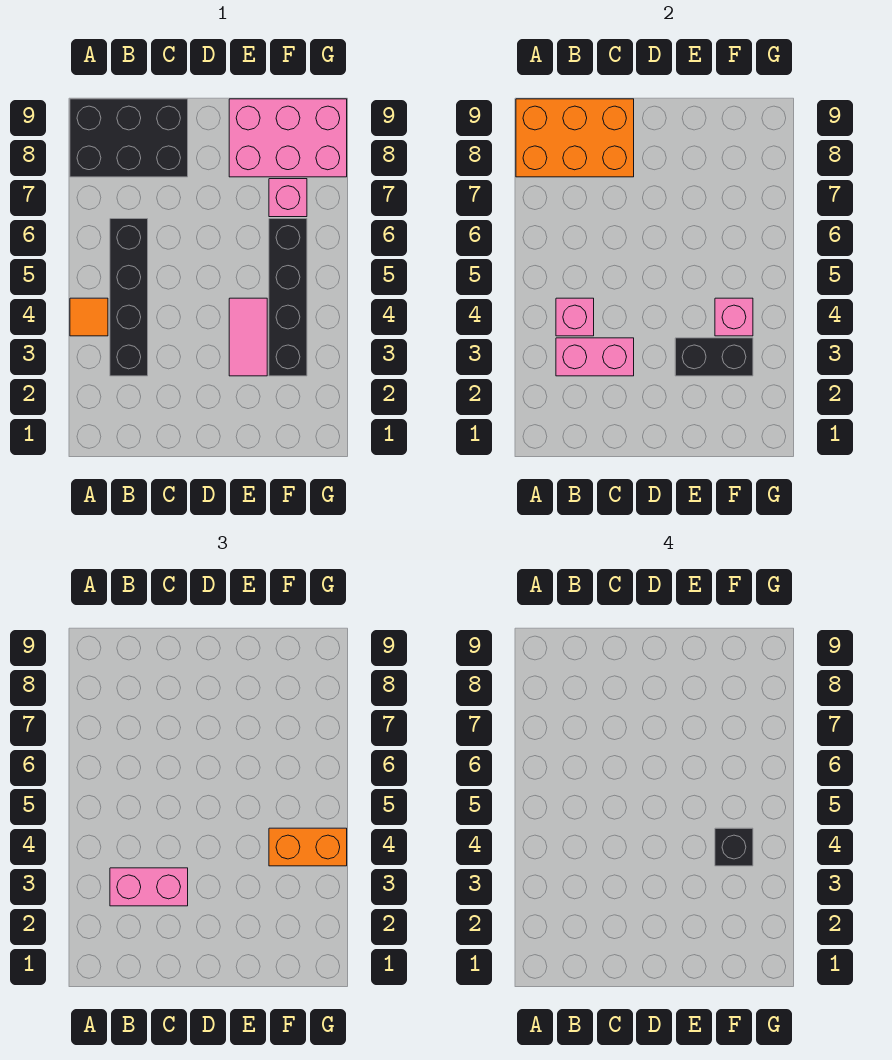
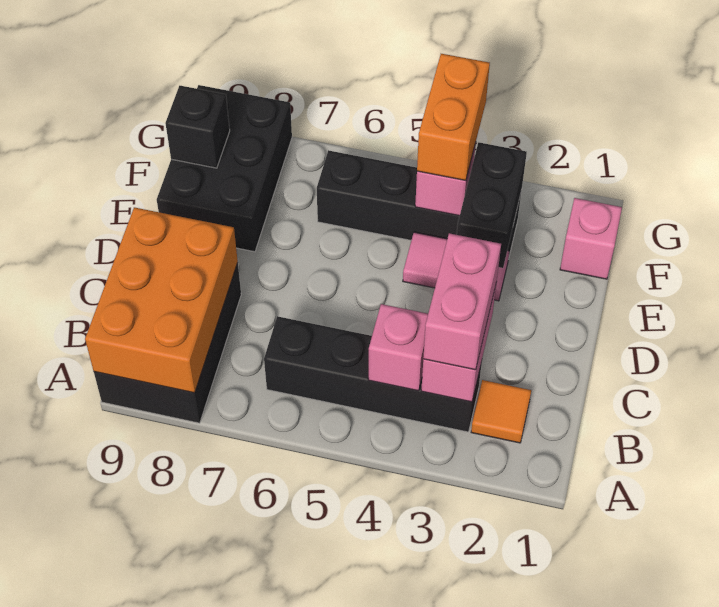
orange 1x1 tile [70,298,108,336] -> orange 1x1 tile moved to [471,380,531,443]
pink 2x3 brick [229,99,347,177] -> black 2x3 brick [157,85,292,252]
black 1x1 brick [715,828,753,866] -> black 1x1 brick moved to [165,86,230,168]
pink 1x1 brick [269,179,307,217] -> pink 1x1 brick moved to [560,198,622,279]

